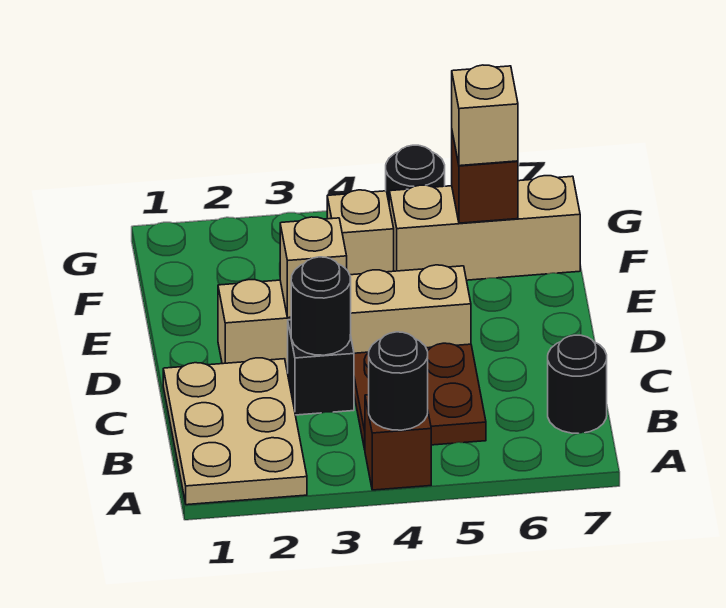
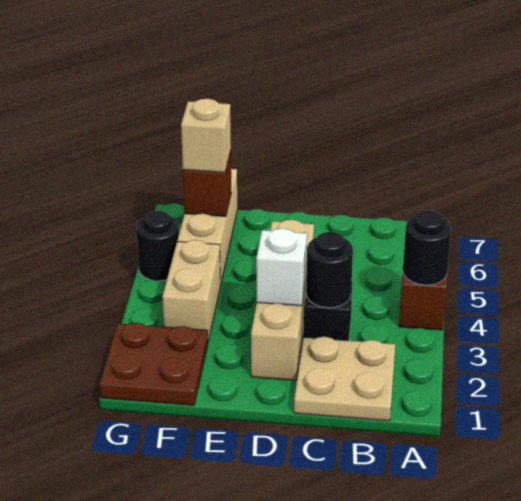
tan 2x3 plate [163,358,307,505] -> tan 2x2 plate [294,337,395,421]
brown 2x2 plate [354,343,486,449] -> brown 2x2 plate moved to [99,323,208,405]
black 1x1 round brick [548,335,607,433] -> none
tan 1x1 brick [280,217,347,318] -> white 1x1 brick [256,229,307,306]
tan 1x1 brick [327,190,394,275] -> tan 1x2 brick [162,240,221,341]

